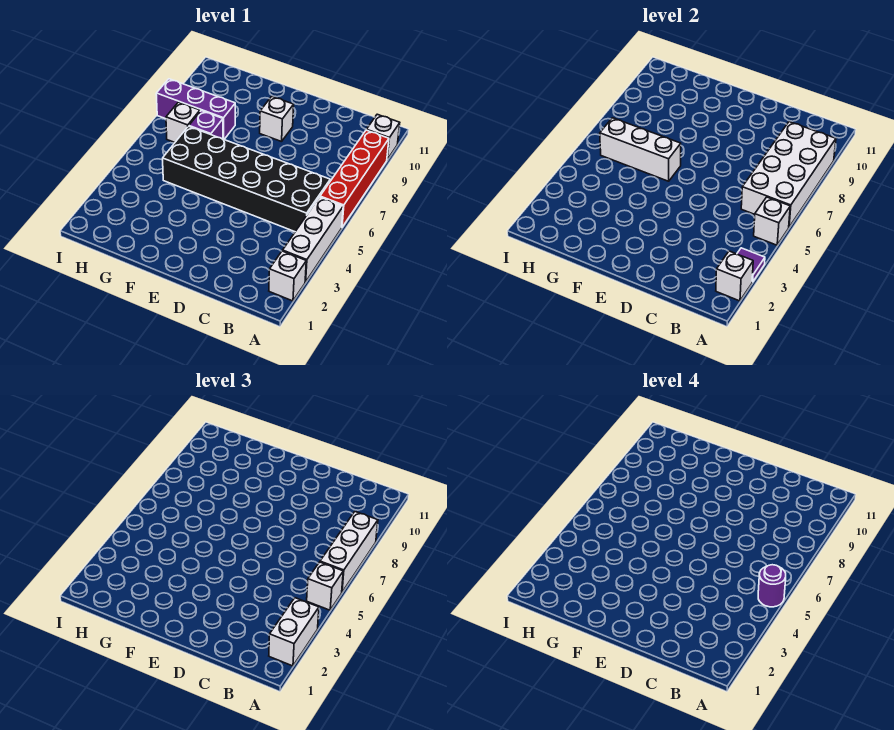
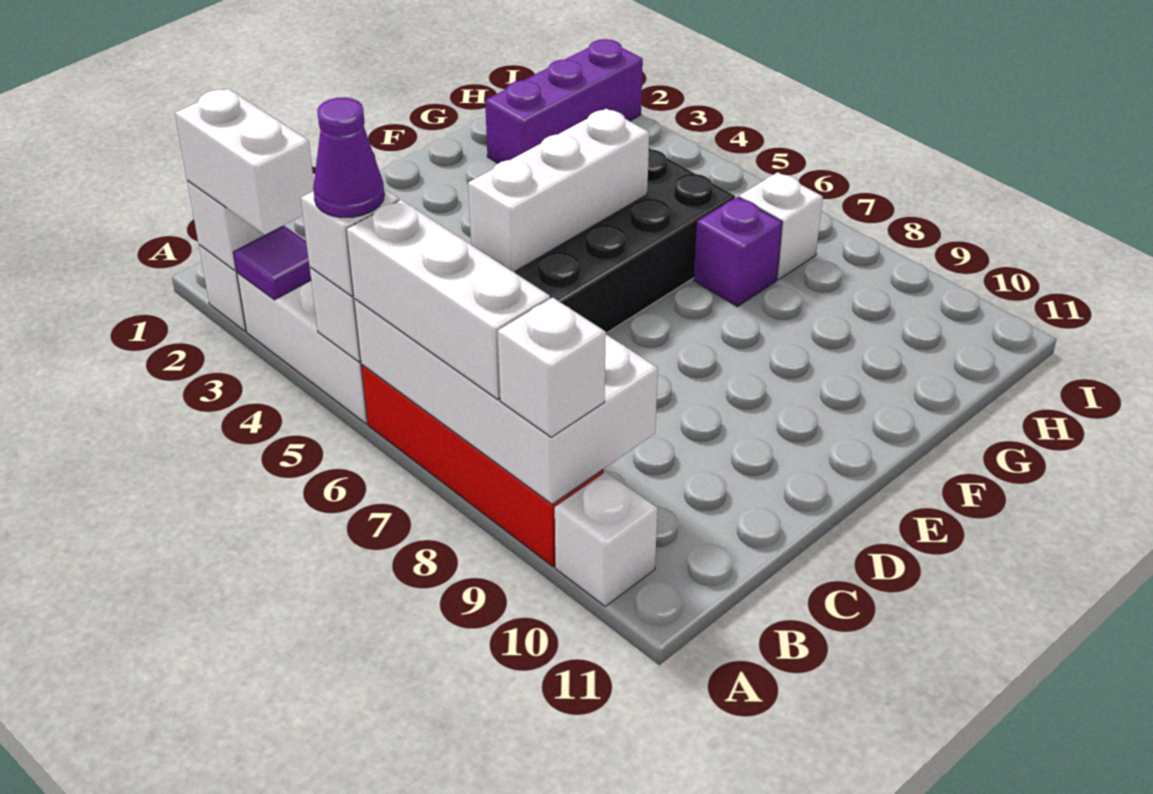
purple 1x1 round brick [758,565,786,607] -> purple 1x1 cone [313,97,384,217]
white 1x1 brick [260,96,294,142] -> white 1x1 brick moved to [498,298,606,437]
white 1x3 brick [600,118,681,181] -> white 1x3 brick moved to [468,109,649,272]
purple 1x3 brick [156,79,235,139] -> purple 1x3 brick moved to [485,39,643,163]

